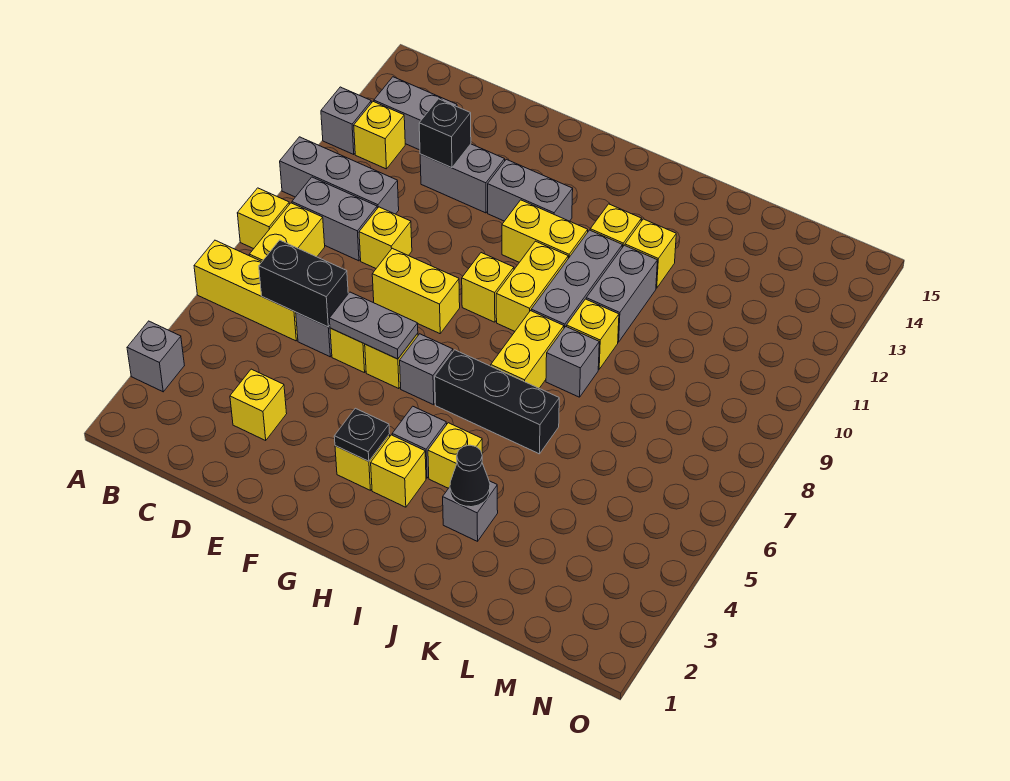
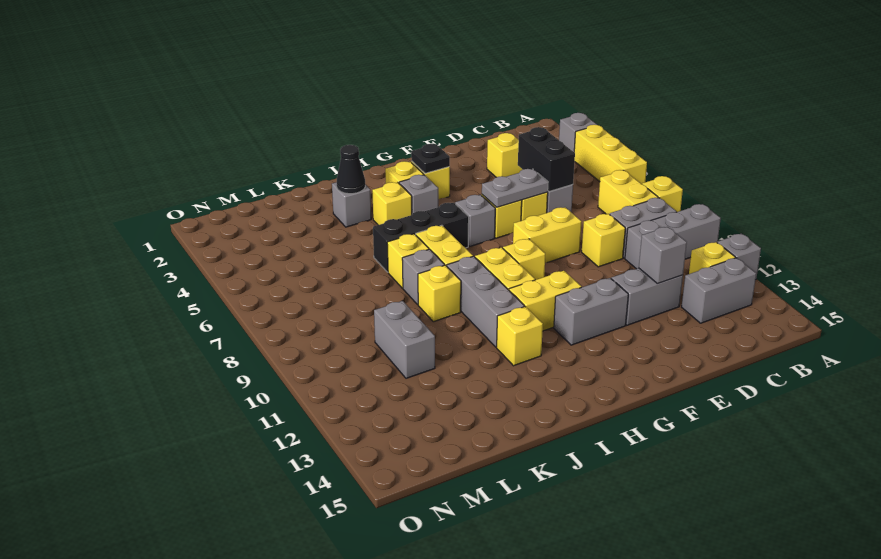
yellow 1x3 brick [194,240,298,341] -> yellow 1x3 brick turned to [574,125,647,184]
black 1x2 brick [259,240,348,327] -> black 1x2 brick turned to [518,127,575,192]
black 1x1 brick [419,99,471,168] -> grey 1x1 brick [639,227,687,284]
grey 1x2 brick [586,245,657,342] -> grey 1x2 brick moved to [374,301,435,378]
yellow 1x1 brick [625,219,676,288] -> yellow 1x1 brick moved to [387,234,429,288]

